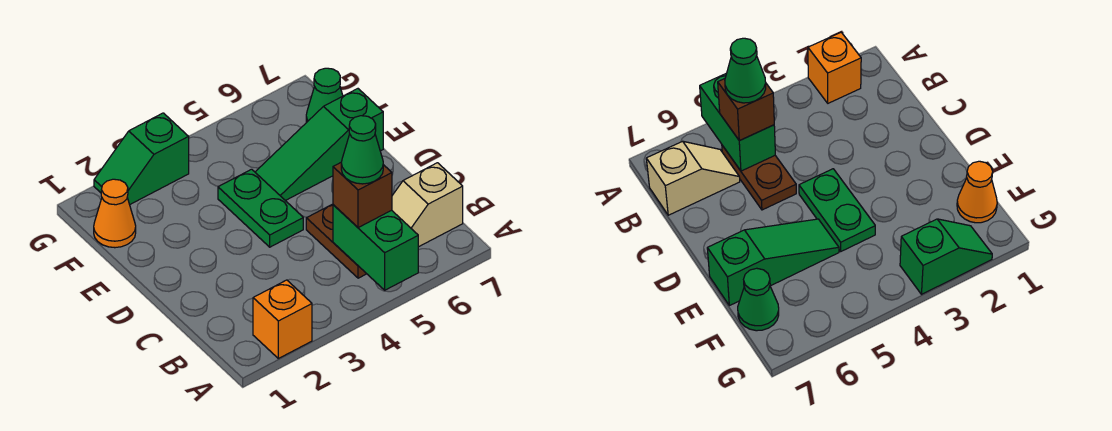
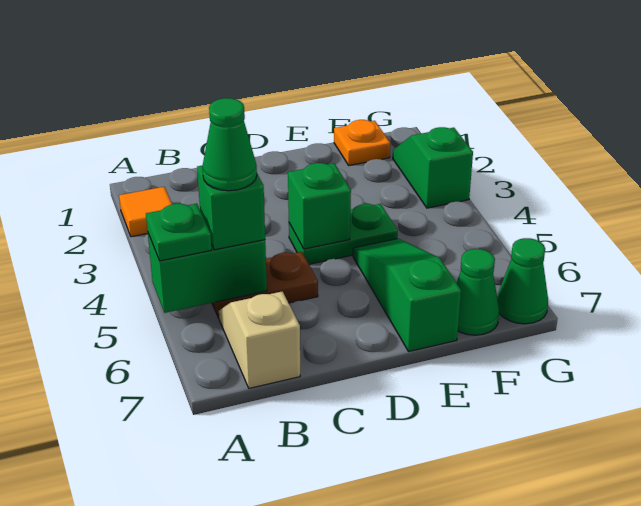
orange 1x1 brick [253,280,312,358] -> orange 1x1 tile [119,187,172,237]
none -> green 1x1 plate [146,204,212,261]
brown 1x1 brick [333,163,392,228] -> green 1x1 brick [197,166,265,250]
none -> green 1x1 brick [288,163,351,249]
orange 1x1 cone [94,179,136,248] -> orange 1x1 plate [334,120,390,165]
none -> green 1x1 cone [497,238,548,324]

